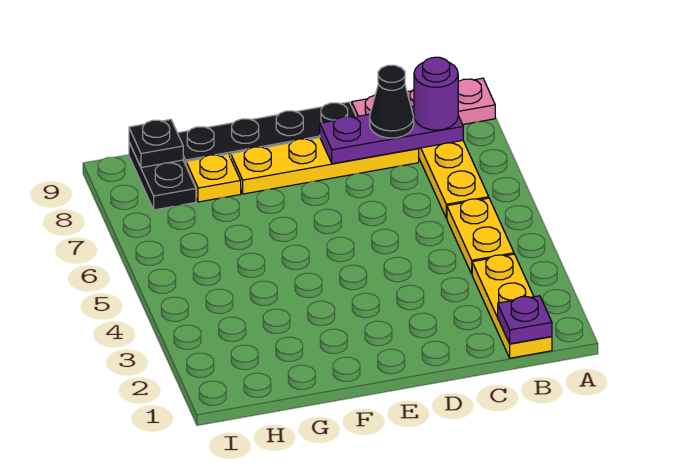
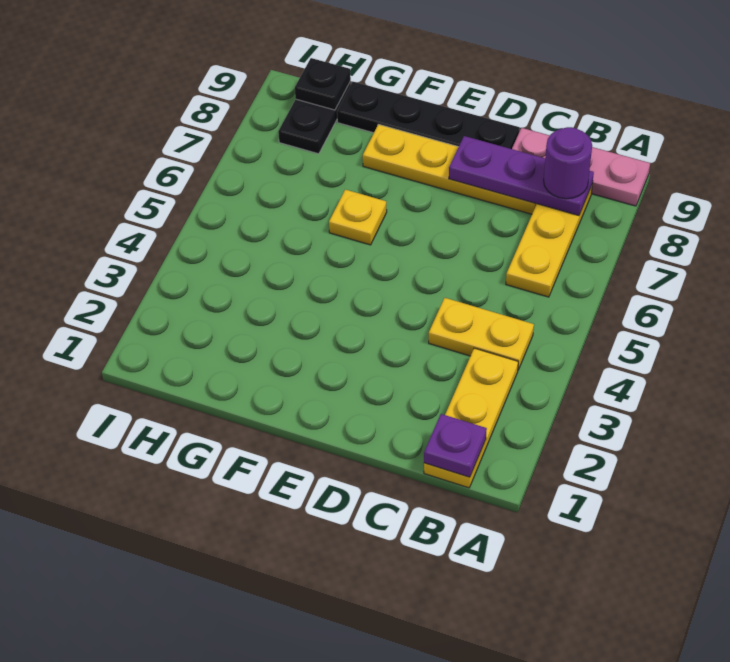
yellow 1x2 plate [447,198,514,274] -> yellow 1x2 plate turned to [429,298,534,370]
black 1x1 cone [370,65,414,138] -> none
yellow 1x1 plate [186,154,241,202] -> yellow 1x1 plate moved to [329,190,387,245]

